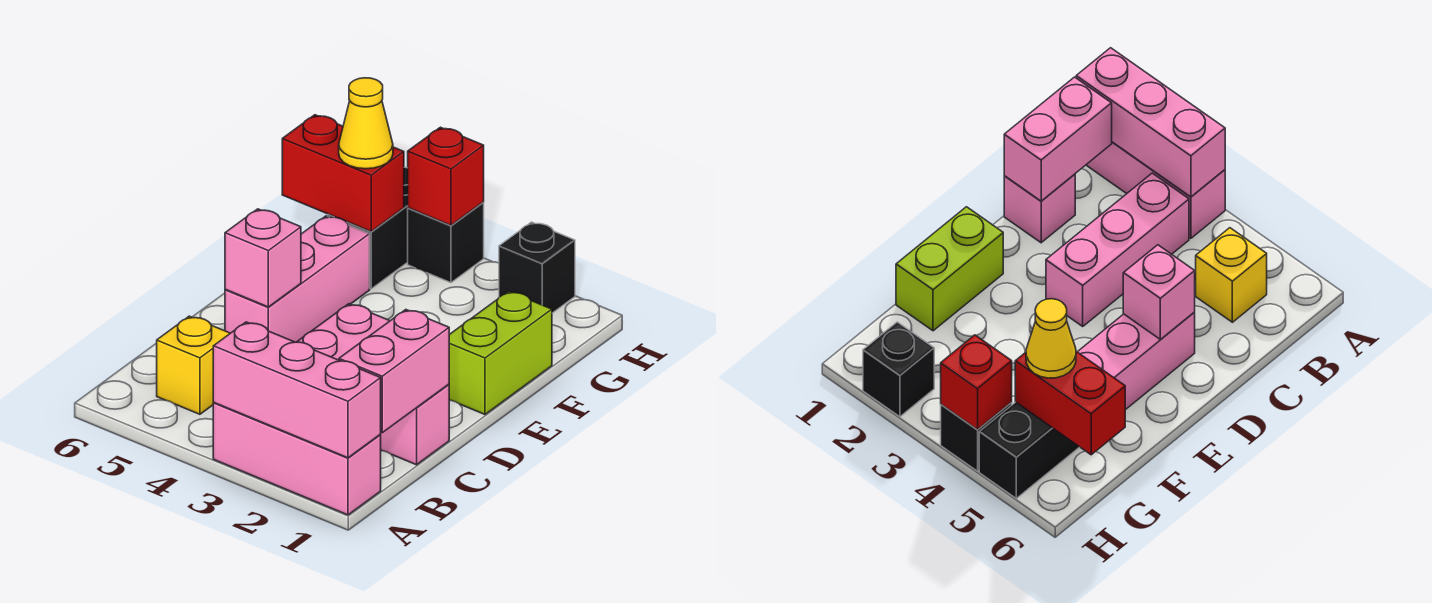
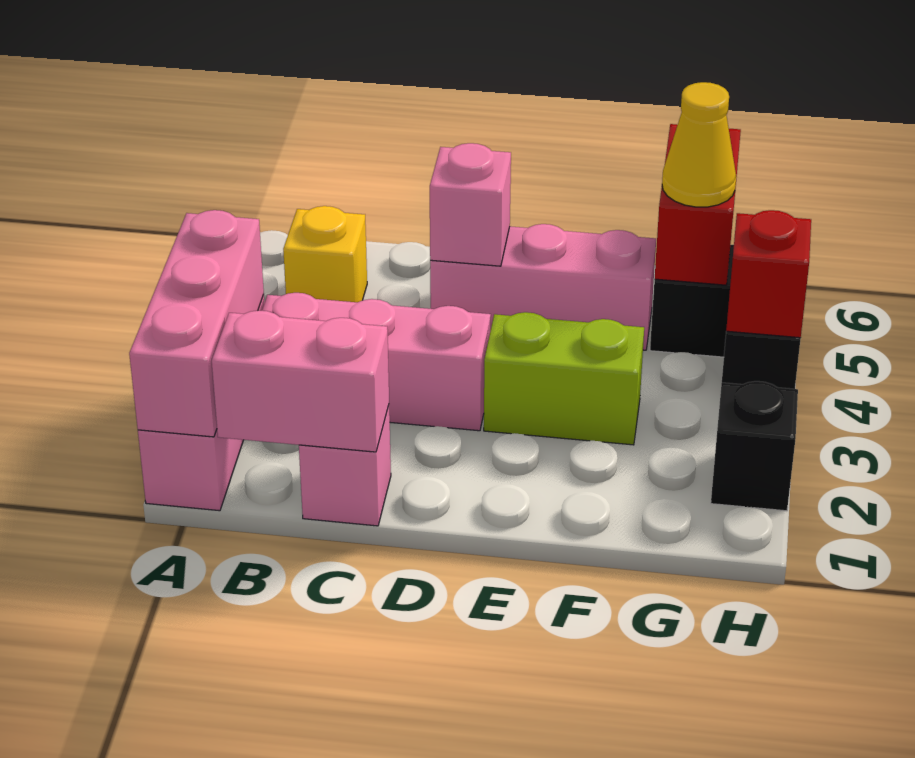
lime 1x2 brick [449,291,552,414] -> lime 1x2 brick moved to [484,312,644,445]

